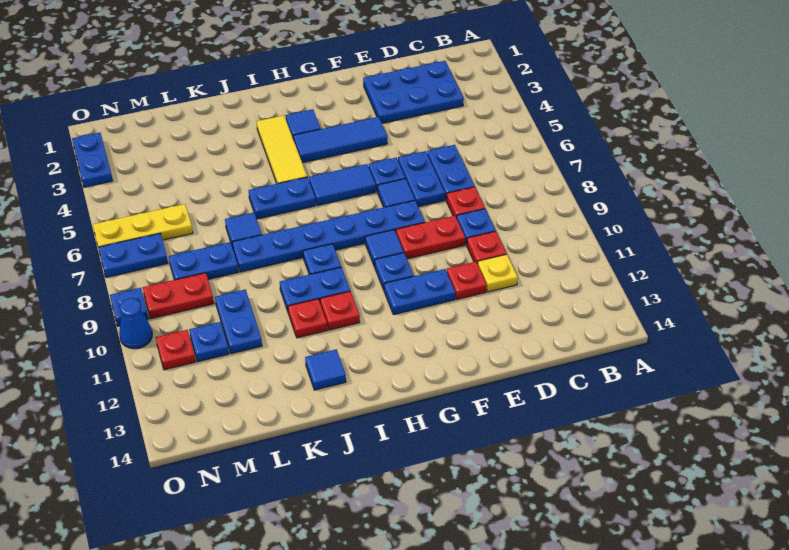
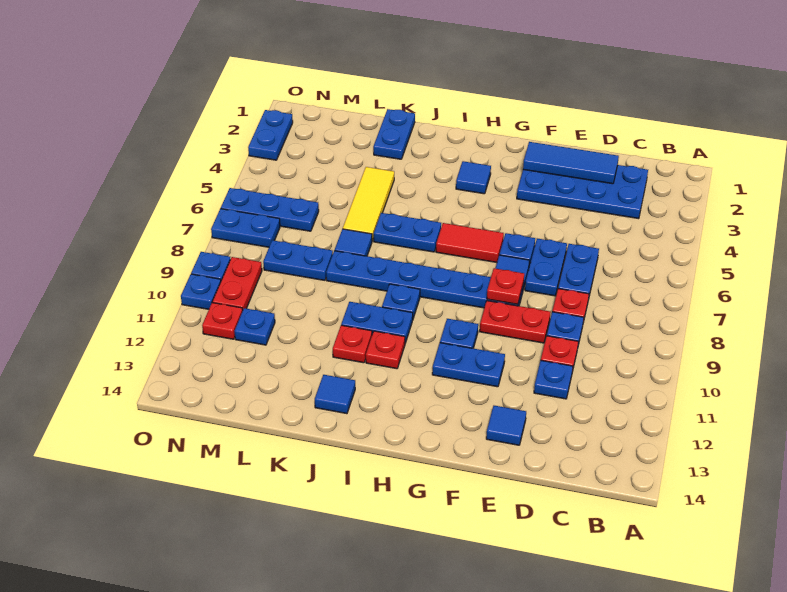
blue 2x3 plate [363,61,464,123] -> blue 2x4 plate [517,165,648,219]
yellow 1x1 plate [478,254,518,292] -> blue 1x1 plate [534,360,573,399]
red 1x1 plate [447,262,487,299] -> red 1x1 plate moved to [487,268,524,304]
blue 1x3 tile [293,117,387,163] -> blue 1x3 tile moved to [523,142,619,184]
blue 1x2 tile [309,164,376,206] -> red 1x2 tile [436,223,504,262]
blue 1x1 tile [365,230,404,266] -> blue 1x1 tile moved to [486,406,526,445]
yellow 1x3 tile [257,115,307,184] -> yellow 1x3 tile moved to [343,167,394,241]
blue 1x2 plate [215,290,262,354] -> blue 1x2 plate moved to [373,109,415,159]
yellow 1x3 plate [93,204,193,247] -> blue 1x3 plate [221,188,319,231]
red 1x2 plate [143,273,214,319] -> red 1x2 plate turned to [212,257,262,310]
blue 1x1 cone [119,298,152,349] -> blue 1x1 plate [181,274,221,309]

